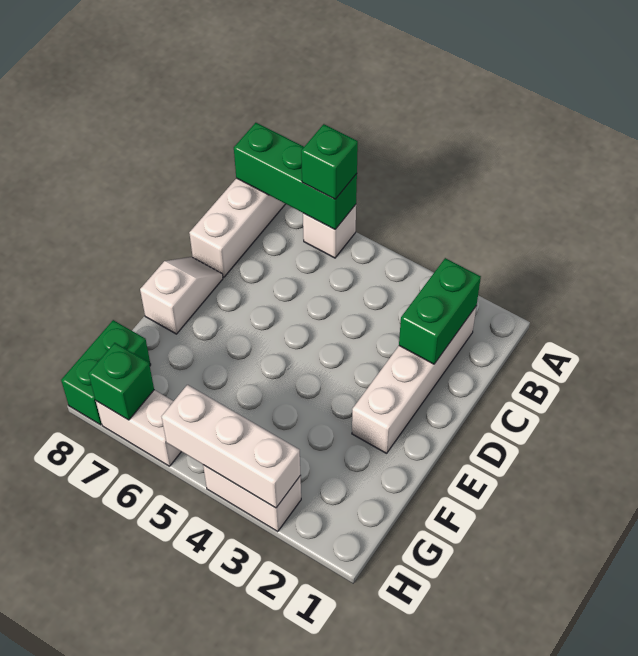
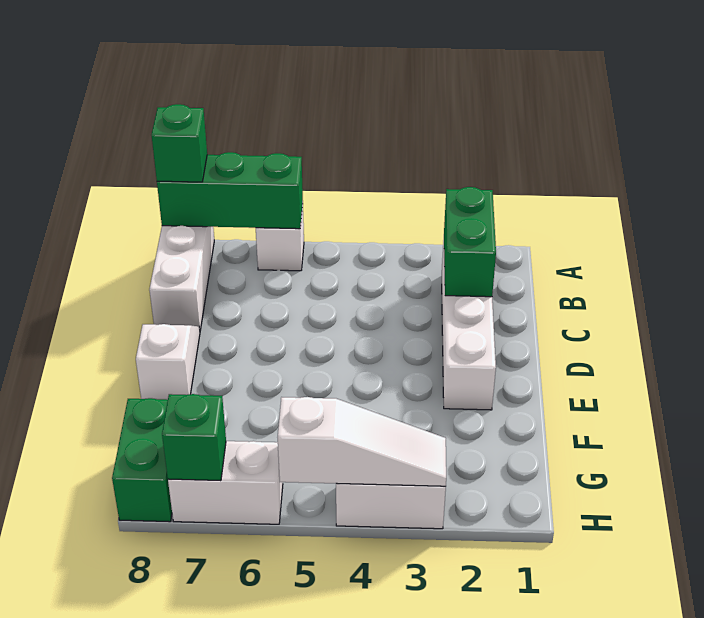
green 1x1 brick [301,124,358,199] -> green 1x1 brick moved to [151,104,207,182]
white 1x3 brick [162,385,300,508] -> white 1x3 slope [278,397,446,487]

